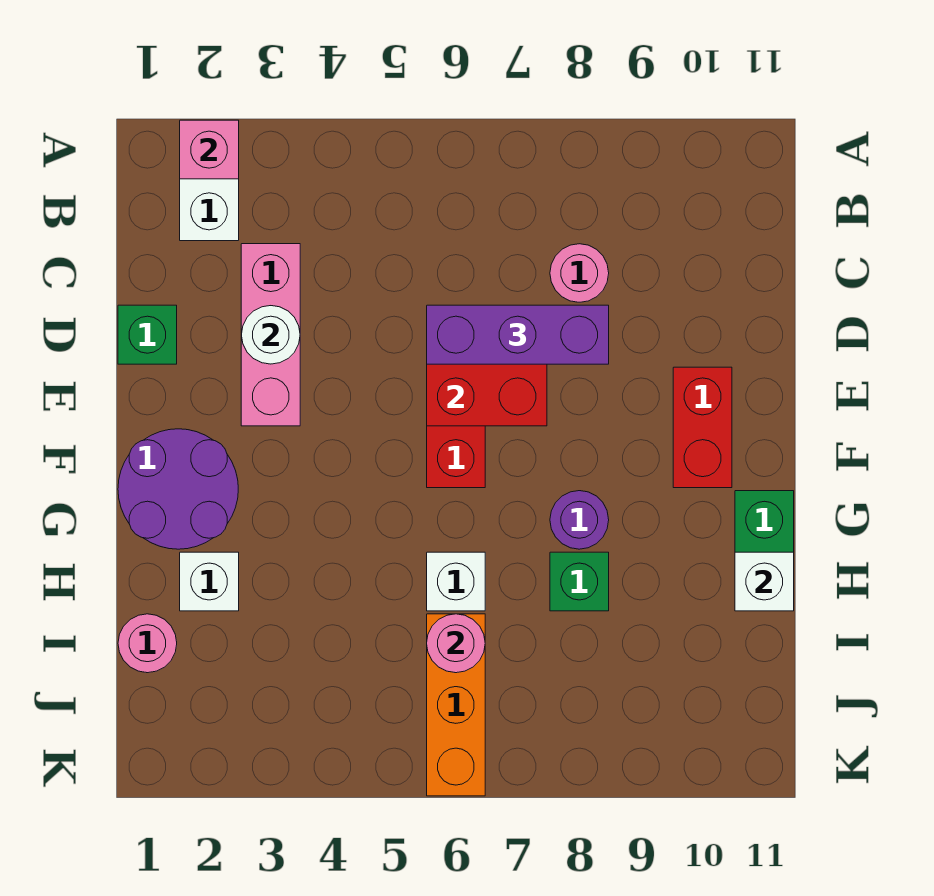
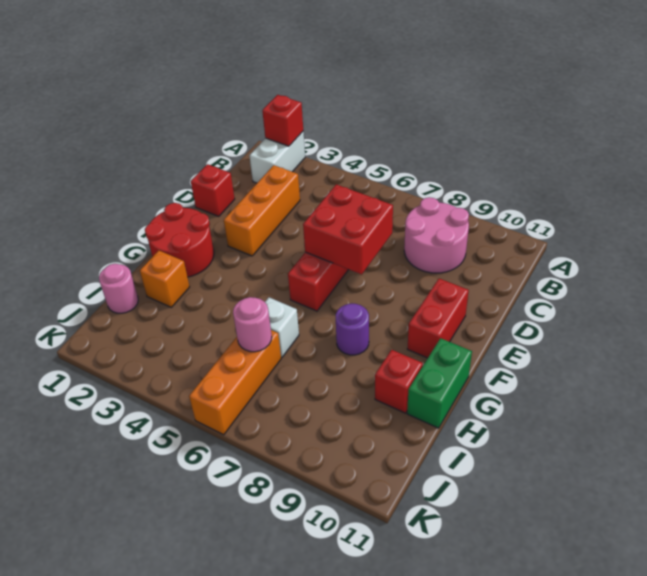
pink 1x1 brick [180,120,239,179] -> red 1x1 brick [262,95,303,146]
pink 1x3 brick [241,244,300,426] -> orange 1x3 brick [224,165,300,256]
pink 1x1 round brick [550,244,609,302] -> pink 2x2 round brick [404,197,469,273]
green 1x1 brick [118,305,177,364] -> red 1x1 brick [191,164,235,216]
white 1x1 round brick [241,306,300,364] -> none
purple 1x3 brick [427,305,609,364] -> none
purple 2x2 round brick [118,429,238,549] -> red 2x2 round brick [145,203,214,277]
white 1x1 brick [180,552,239,611] -> orange 1x1 brick [140,251,190,307]
green 1x1 brick [550,552,609,611] -> none
none -> red 1x1 brick [375,350,423,413]
white 1x1 brick [735,552,794,611] -> none

